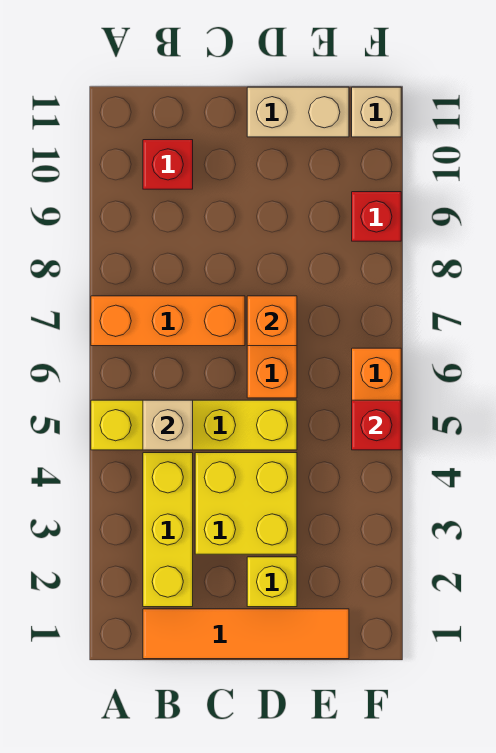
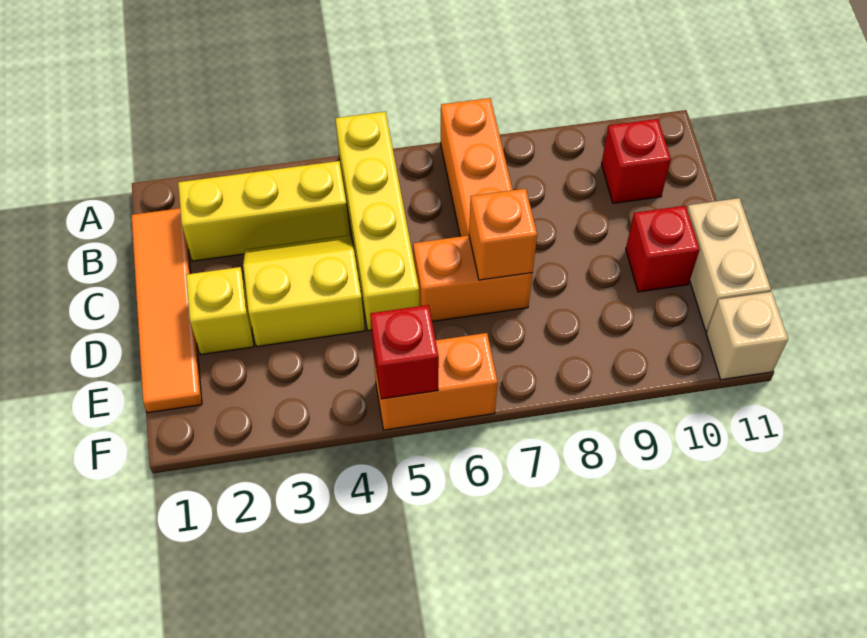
tan 1x1 brick [143,400,193,450] -> none
yellow 2x2 brick [195,453,297,554] -> yellow 2x2 slope [243,235,365,346]
red 1x1 brick [352,192,401,241] -> red 1x1 brick moved to [626,206,700,292]

